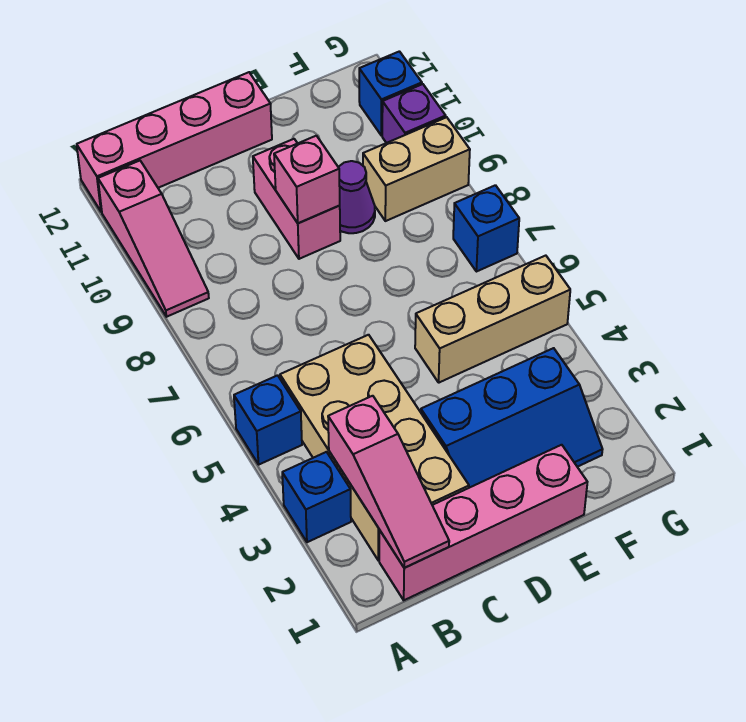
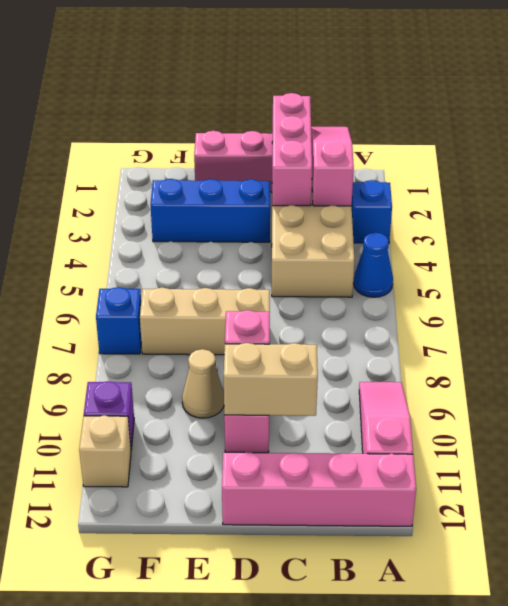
blue 1x1 brick [234,375,302,464] -> blue 1x1 cone [354,232,393,297]
none -> pink 1x3 brick [272,93,312,206]
tan 1x3 brick [415,256,570,383] -> tan 1x3 brick moved to [140,287,270,355]
purple 1x1 cone [338,161,375,233] -> tan 1x1 cone [182,349,224,418]
tan 1x2 brick [363,117,470,221] -> tan 1x2 brick moved to [224,343,318,416]
blue 1x1 brick [359,51,422,136] -> tan 1x1 brick [79,415,131,487]

